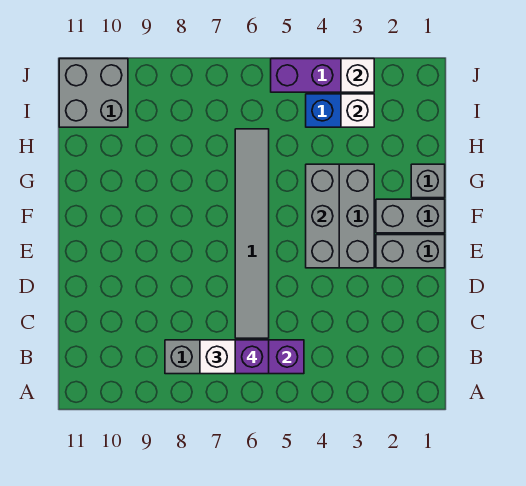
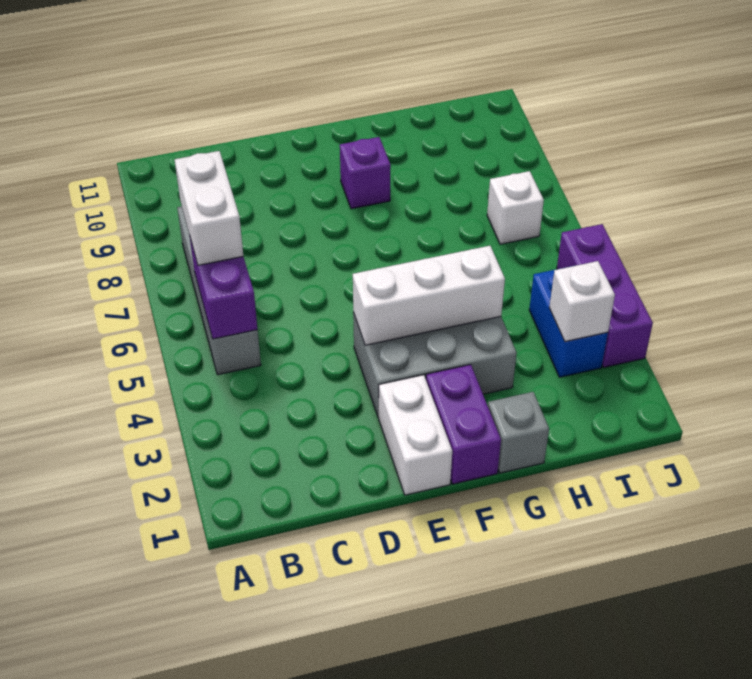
purple 1x1 brick [235,340,269,374] -> purple 1x1 brick moved to [340,137,391,209]
grey 1x6 tile [235,129,269,338] -> none
grey 1x2 brick [376,235,445,268] -> white 1x2 brick [379,375,452,495]
grey 1x3 brick [306,164,339,268] -> white 1x3 brick [353,246,505,345]
grey 1x2 brick [376,199,445,233] -> purple 1x2 brick [426,365,501,484]
grey 2x2 brick [59,59,128,127] -> none
white 1x1 brick [341,59,374,92] -> white 1x1 brick moved to [487,171,544,244]

